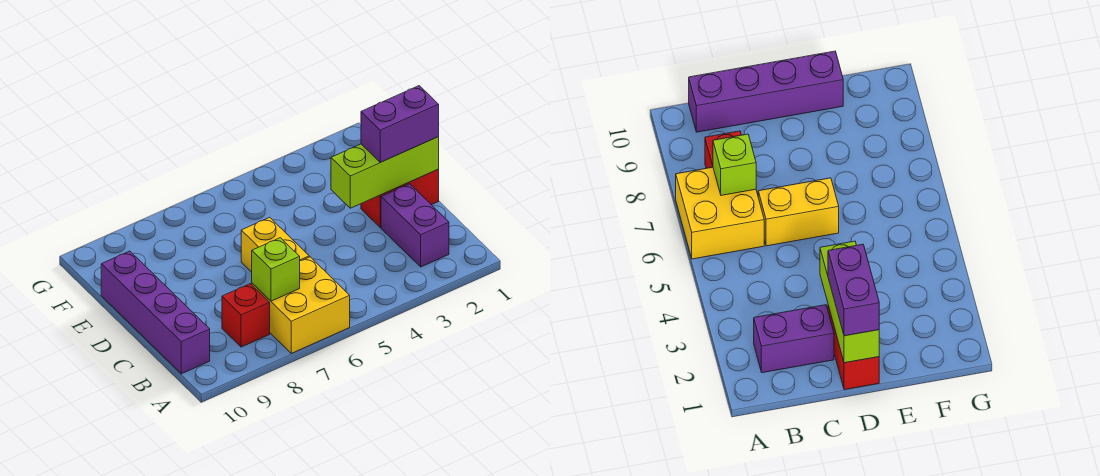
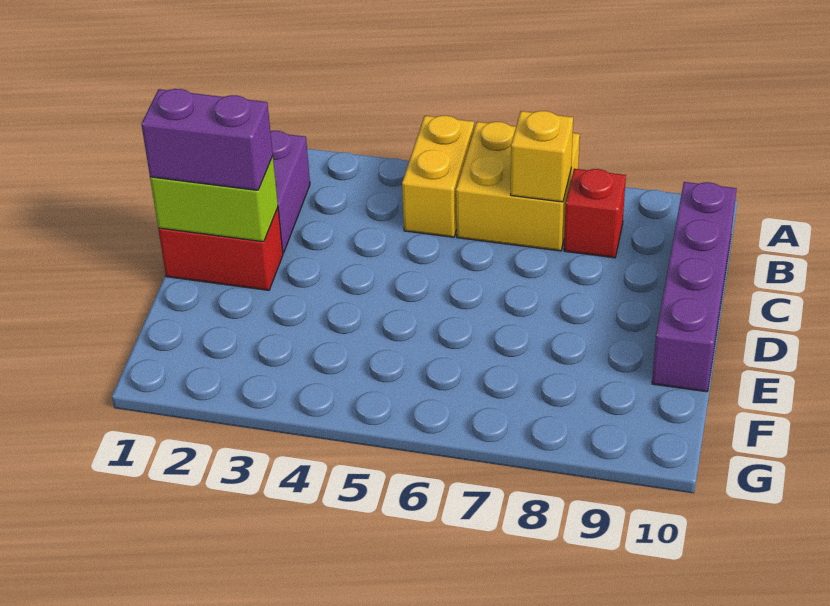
lime 1x1 brick [252,238,300,301] -> yellow 1x1 brick [511,111,573,202]
yellow 1x2 brick [241,217,309,272] -> yellow 1x2 brick moved to [402,116,474,237]
lime 1x3 brick [331,137,439,208] -> lime 1x2 brick [150,156,278,242]

